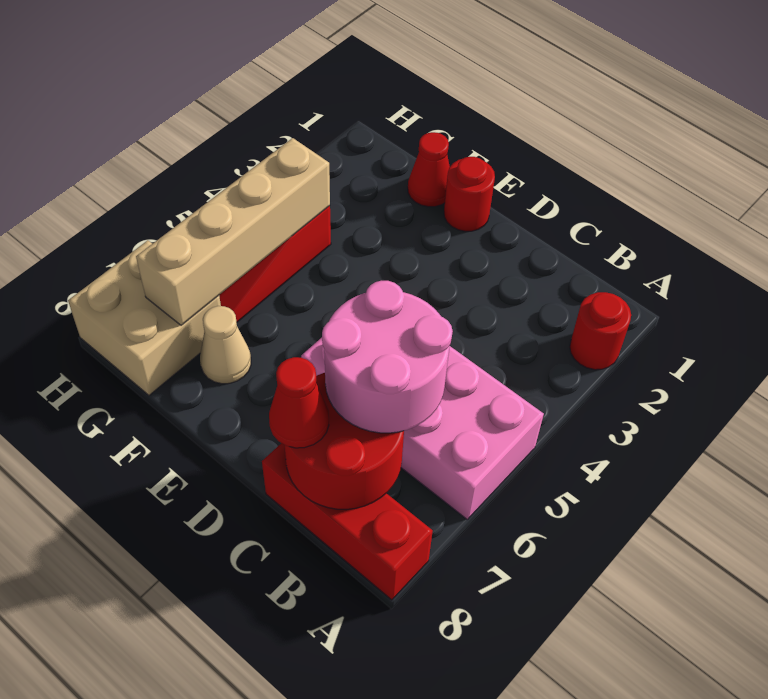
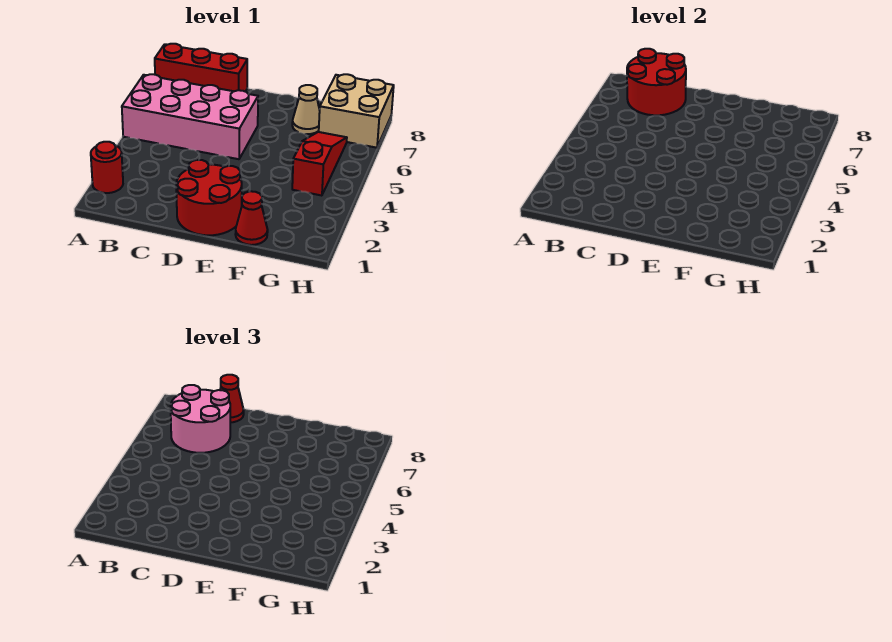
red 1x1 round brick [444,157,495,231] -> red 2x2 round brick [176,160,242,235]
tan 1x4 brick [136,138,330,325] -> none

